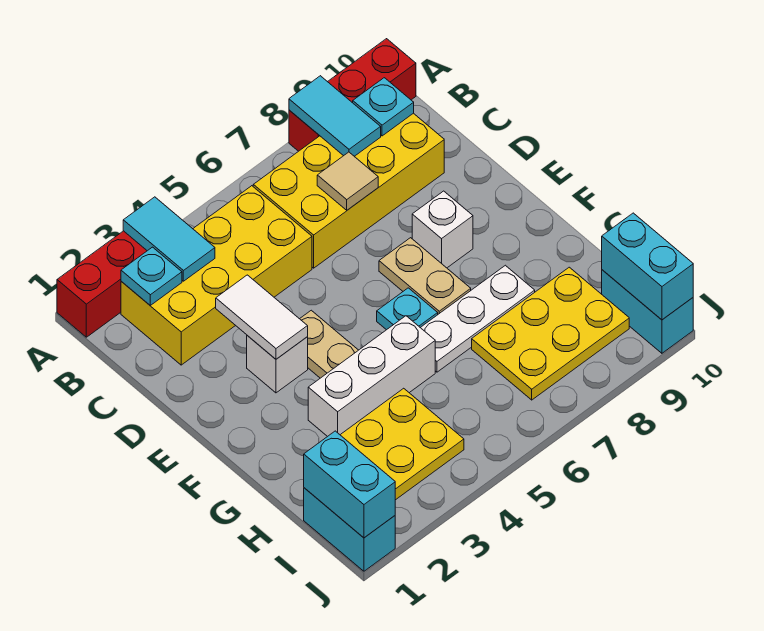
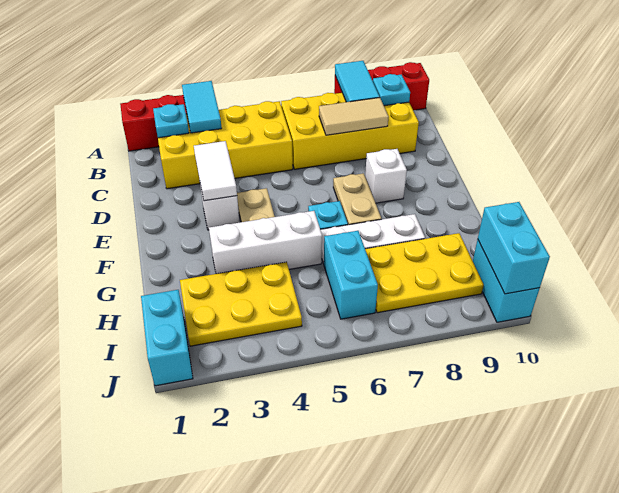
tan 1x1 tile [317,152,378,210] -> tan 1x2 tile [319,98,389,135]
cyan 1x2 brick [304,431,395,538] -> cyan 1x2 brick moved to [324,231,378,319]

